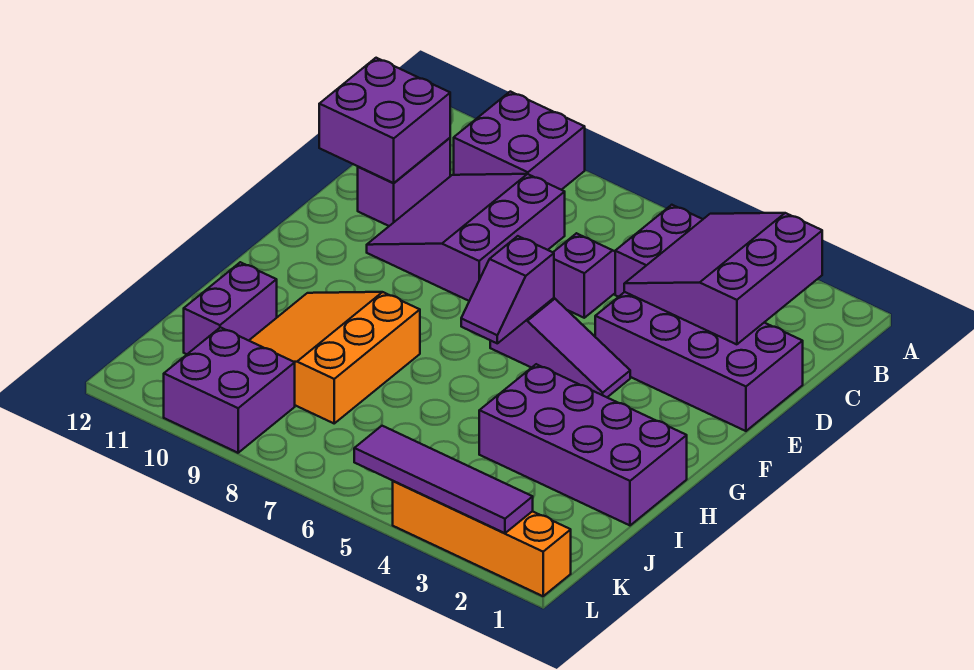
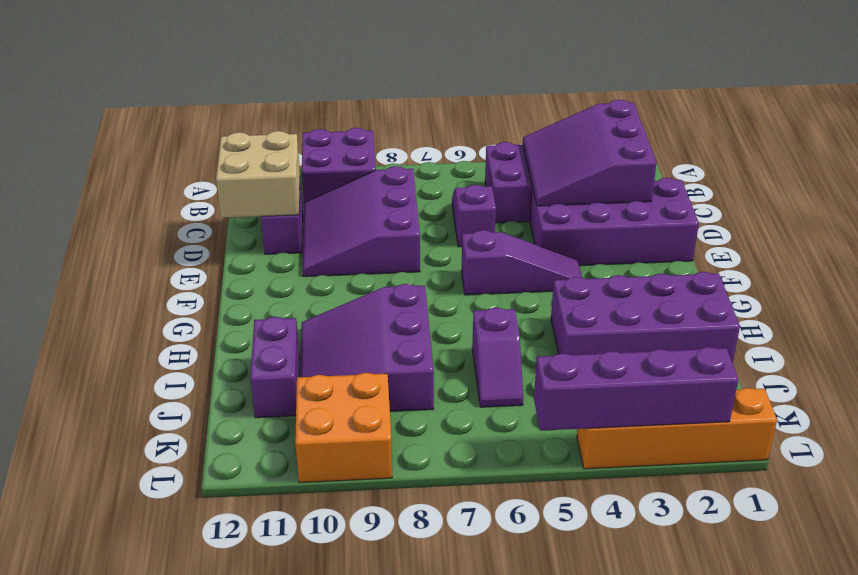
purple 2x2 brick [319,58,450,183] -> tan 2x2 brick [216,131,300,218]
purple 1x2 slope [461,236,554,343] -> purple 1x2 slope moved to [472,308,523,407]
orange 3x3 slope [249,292,420,423] -> purple 3x3 slope [300,284,434,411]
purple 2x2 brick [164,327,295,453] -> orange 2x2 brick [295,373,392,483]
purple 1x4 tile [354,426,533,533] -> purple 1x4 brick [534,347,738,431]

